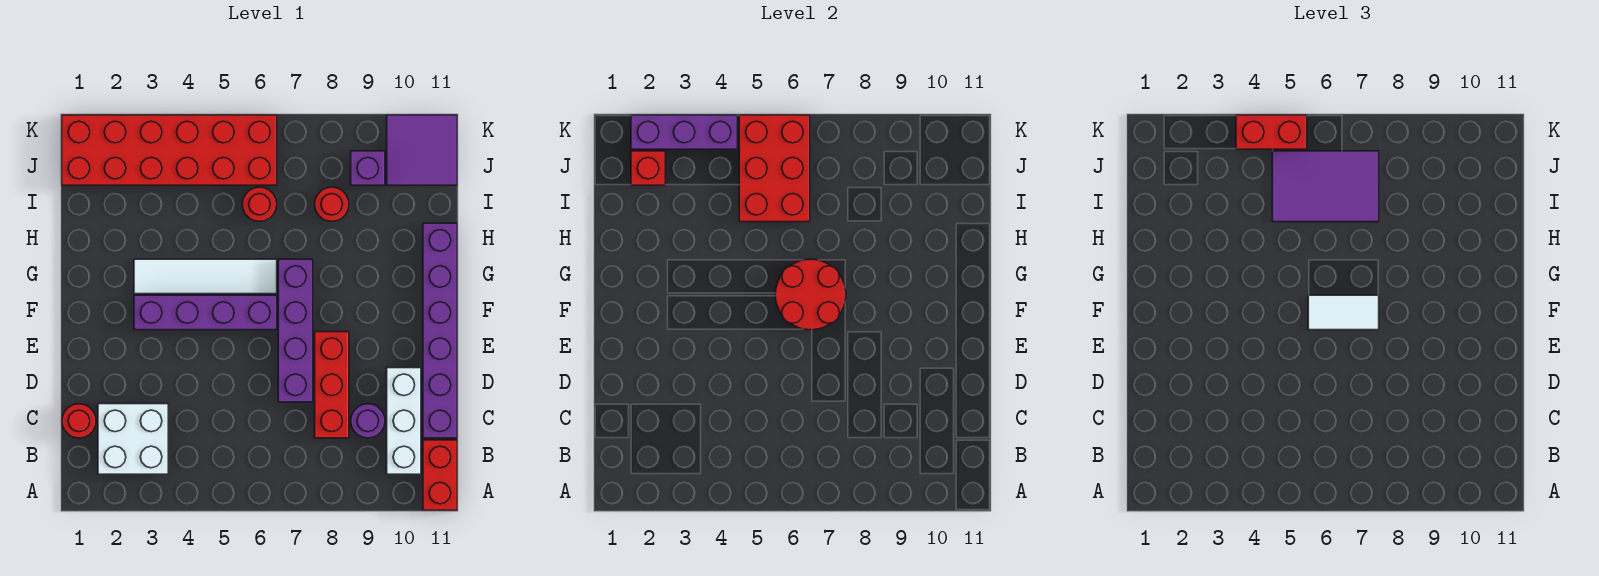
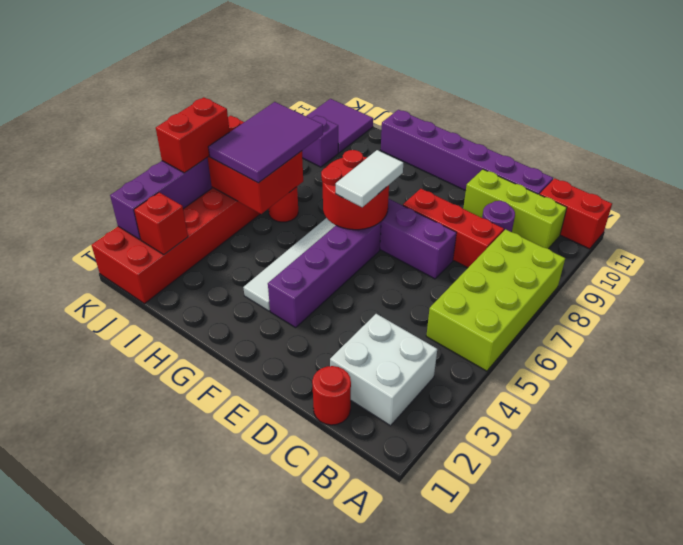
none -> lime 2x4 brick [426,229,565,371]
white 1x3 brick [387,368,421,474] -> lime 1x3 brick [463,169,567,249]
red 1x1 round brick [315,187,349,221] -> none

